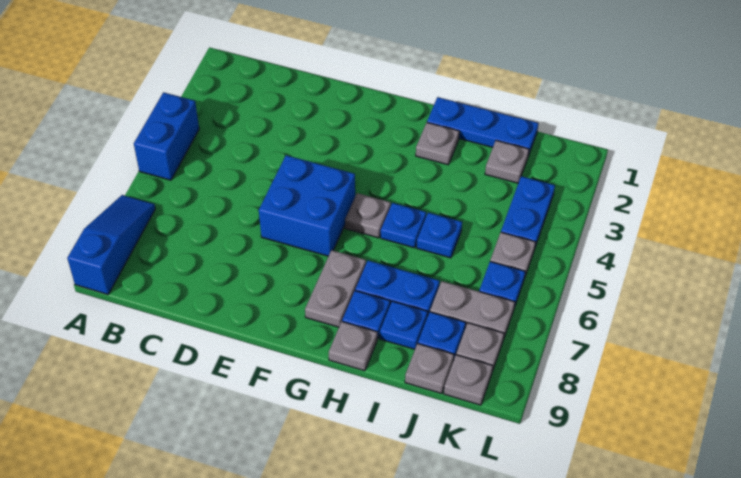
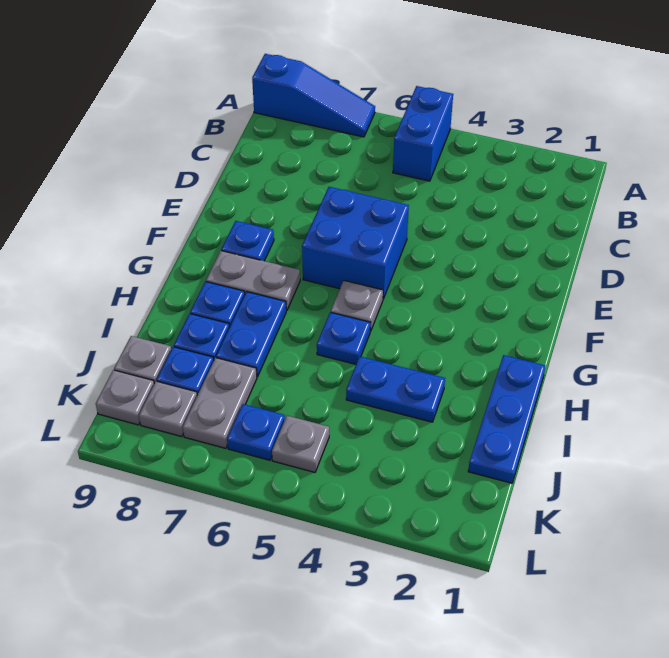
blue 1x2 brick [134,92,199,180] -> blue 1x2 brick turned to [393,86,453,181]
grey 1x1 plate [416,123,459,165] -> none
grey 1x1 plate [329,322,377,371] -> none
blue 1x1 plate [417,213,462,258] -> blue 1x1 plate moved to [221,221,274,261]
grey 1x1 plate [485,140,529,183] -> none
blue 1x2 plate [501,176,555,247] -> blue 1x2 plate moved to [346,356,445,422]

